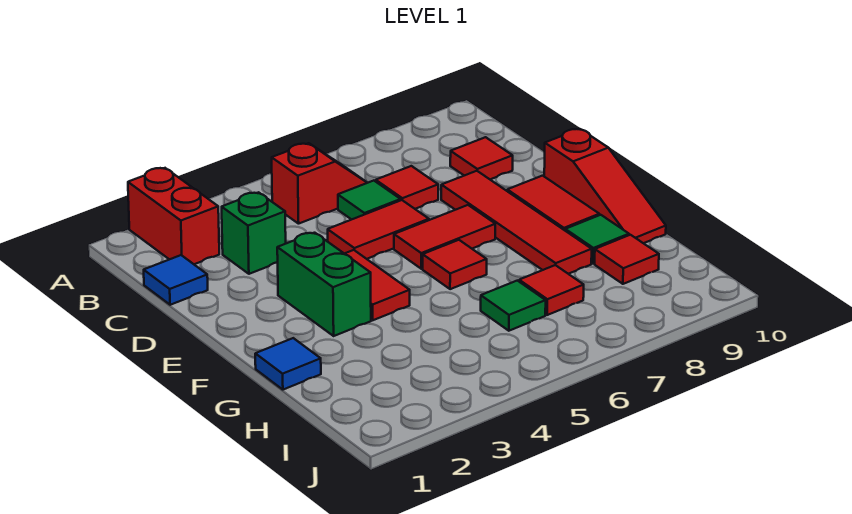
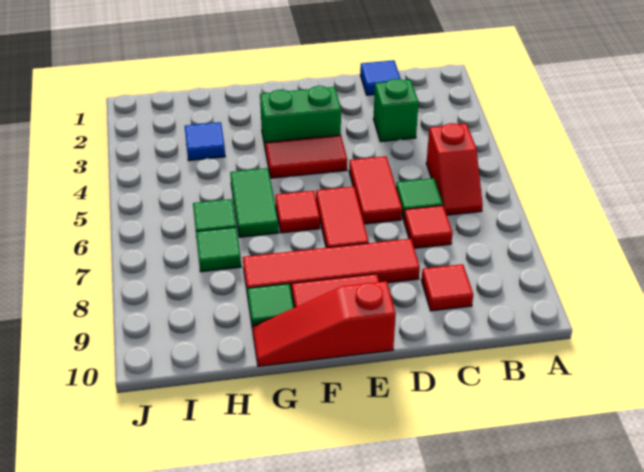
red 1x2 brick [128,168,219,264] -> none
blue 1x1 tile [255,338,321,390] -> blue 1x1 tile moved to [185,122,225,161]
none -> green 1x2 tile [230,168,279,237]
red 1x1 tile [519,265,584,315] -> green 1x1 tile [196,227,241,272]
red 1x1 tile [595,235,659,284] -> none

